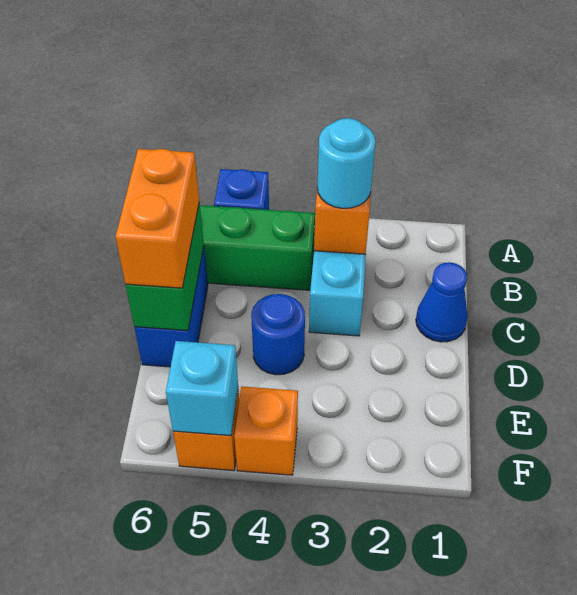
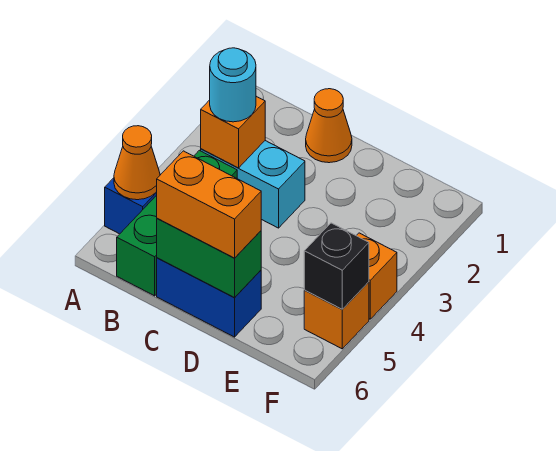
none -> orange 1x1 cone [114,126,160,200]
blue 1x1 cone [416,262,468,342] -> orange 1x1 cone [306,89,352,163]
blue 1x1 round brick [251,294,305,375] -> none
cyan 1x1 brick [166,341,238,436] -> black 1x1 brick [304,223,369,309]

